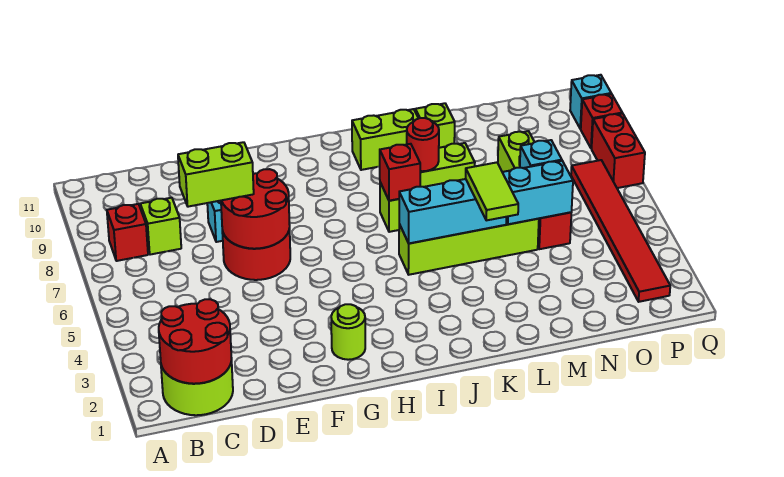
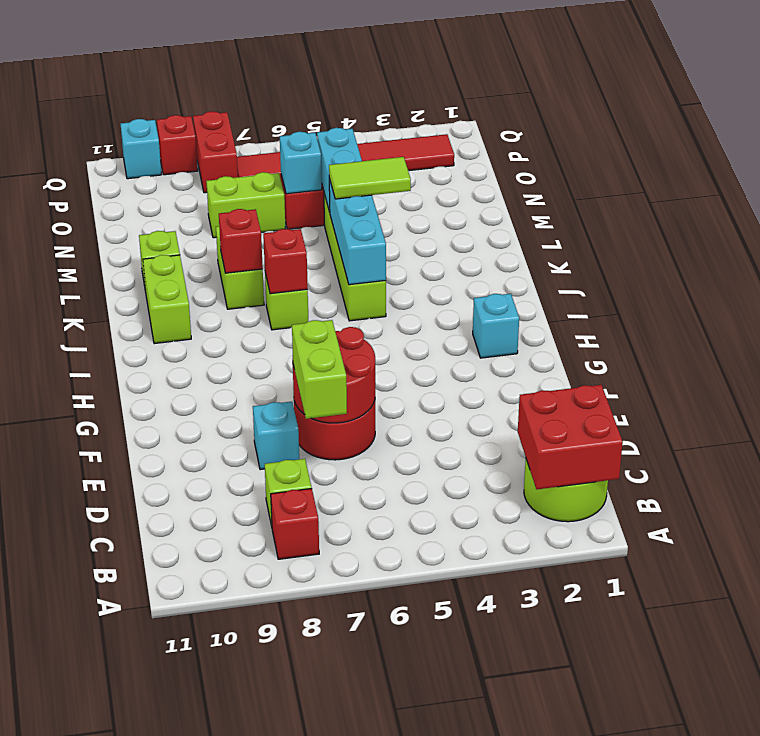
red 2x2 round brick [159,299,231,384] -> red 2x2 brick [518,385,623,489]
lime 1x1 round brick [331,304,365,360] -> none
none -> cyan 1x1 brick [473,294,519,358]
red 1x1 round brick [407,118,439,171] -> red 1x1 brick [219,209,263,273]
red 1x2 brick [592,113,645,188] -> red 1x2 brick turned to [193,111,238,193]

